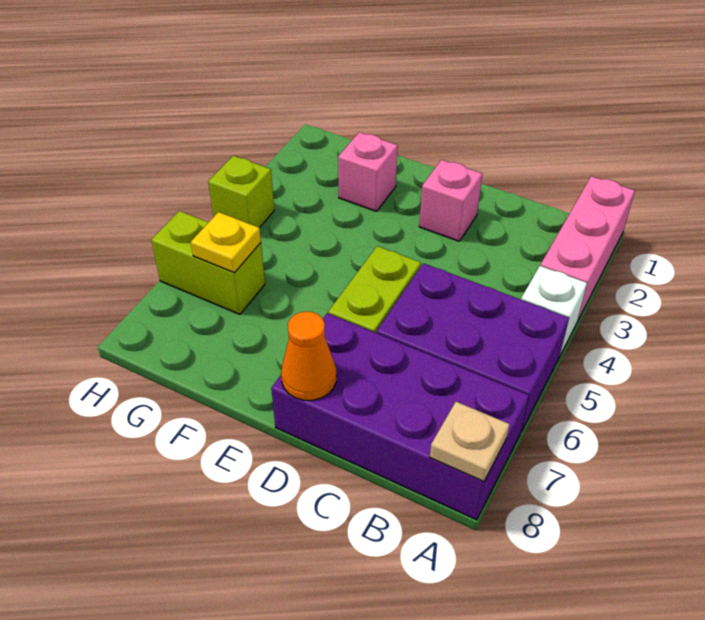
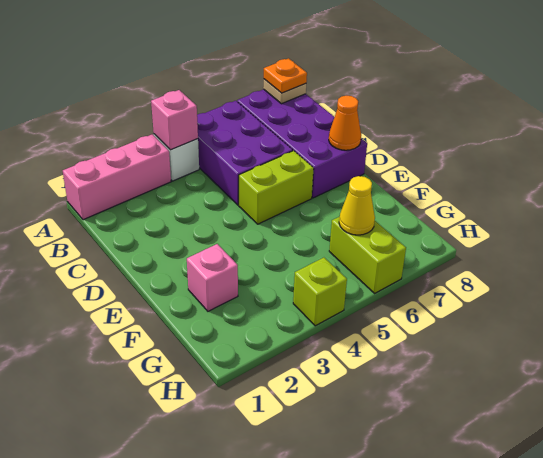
none -> orange 1x1 plate [264,58,307,93]
pink 1x1 brick [419,160,482,241] -> pink 1x1 brick moved to [151,90,198,150]
yellow 1x1 plate [191,212,261,273] -> yellow 1x1 cone [339,176,375,235]

